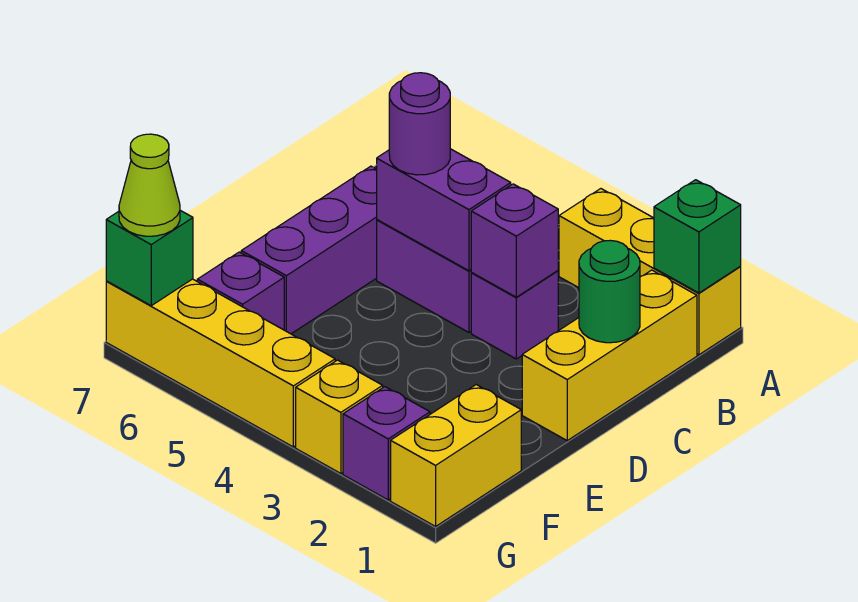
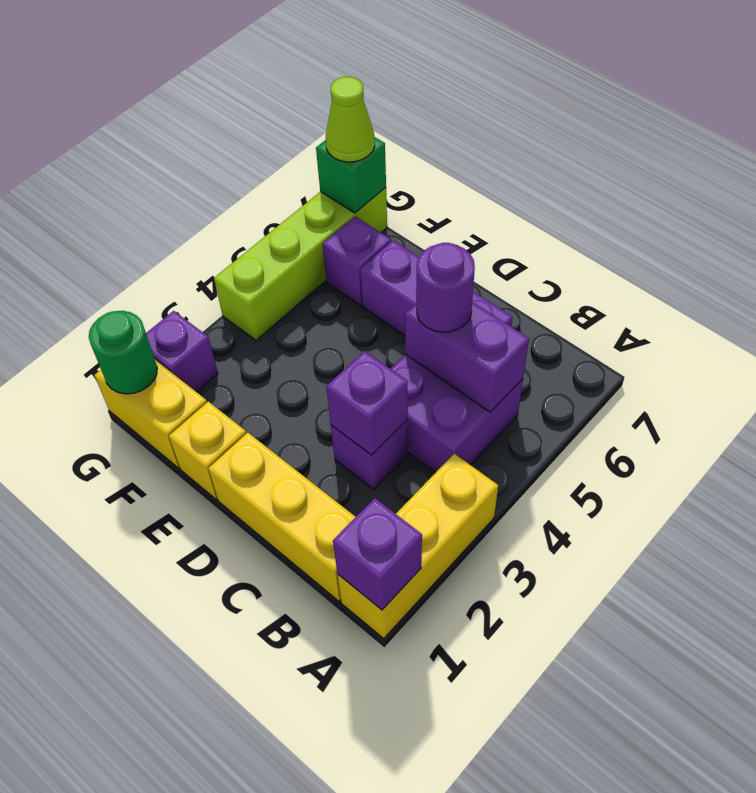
green 1x1 brick [654,180,741,293] -> purple 1x1 brick [333,498,422,610]
green 1x1 round brick [579,240,640,343] -> green 1x1 round brick moved to [89,311,157,394]
purple 1x2 brick [377,149,511,271] -> purple 1x2 brick turned to [405,302,529,412]
yellow 1x1 brick [296,360,383,474] -> yellow 1x1 brick moved to [169,402,246,500]
yellow 1x4 brick [106,279,335,447] -> lime 1x4 brick [214,188,387,340]

